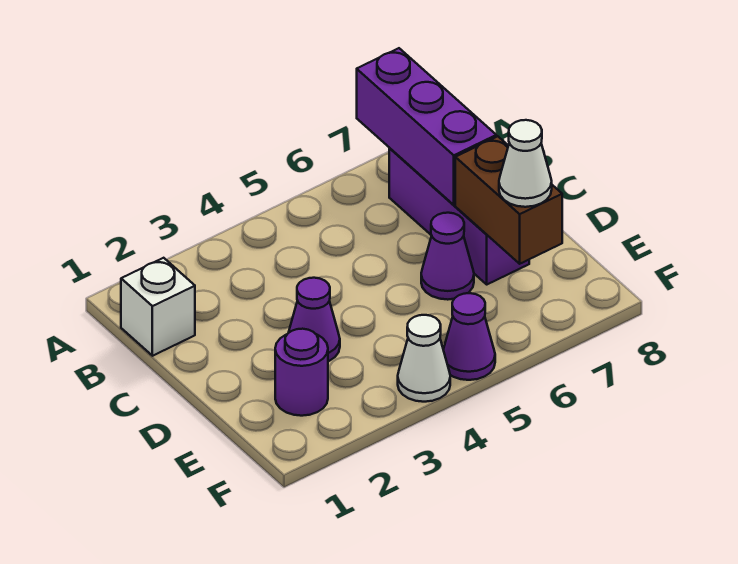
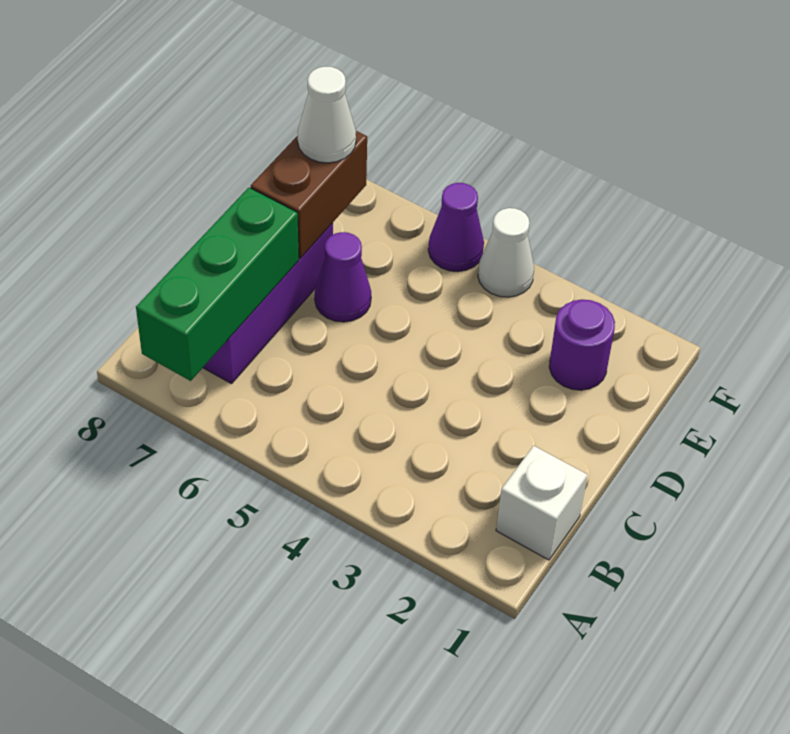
purple 1x3 brick [357,48,496,205] -> green 1x3 brick [136,187,299,381]
purple 1x1 cone [289,278,340,361] -> none

